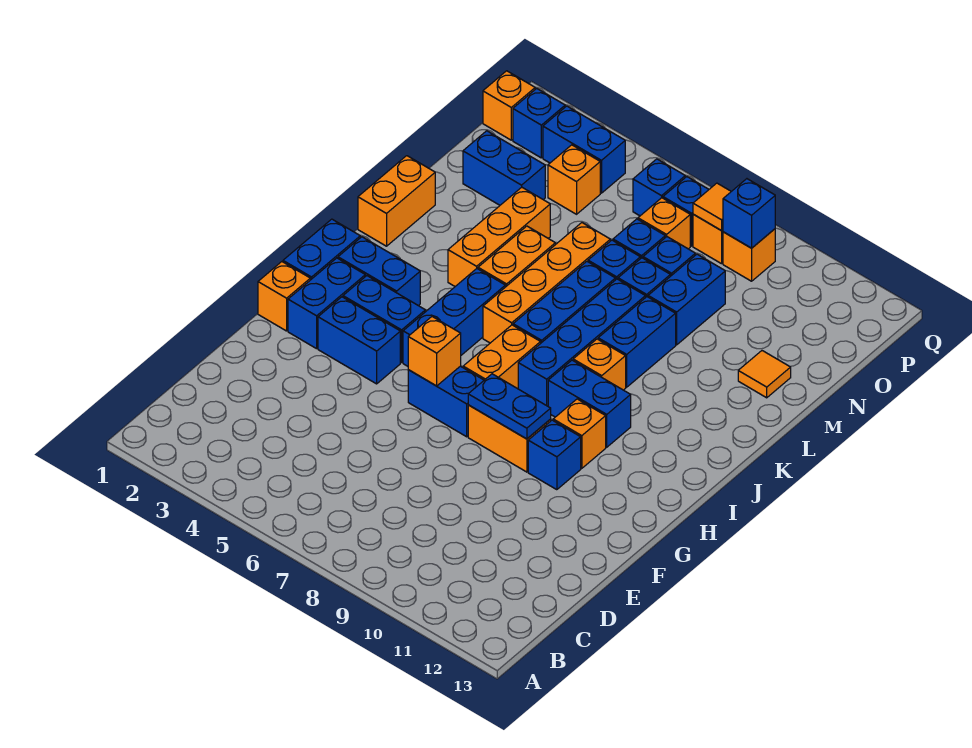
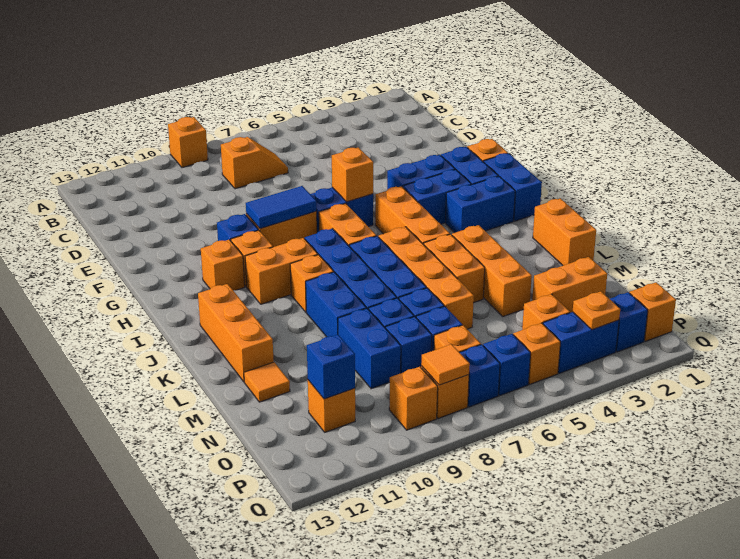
none -> orange 1x1 brick [168,117,208,168]
none -> orange 1x2 slope [221,137,288,189]
blue 1x2 plate [468,374,551,439] -> blue 1x2 tile [246,186,317,229]
blue 1x3 brick [403,269,505,366] -> orange 1x3 brick [375,186,450,245]
none -> orange 1x1 brick [201,240,245,291]
blue 1x2 brick [548,360,631,447] -> orange 1x2 brick [245,238,318,304]
none -> orange 1x3 brick [198,284,274,382]
blue 1x2 brick [463,131,545,205] -> orange 1x2 brick [532,257,607,313]
none -> orange 1x1 brick [308,380,355,432]
none -> orange 1x1 plate [573,291,620,330]
none -> orange 1x1 brick [513,323,561,384]
blue 1x1 brick [723,179,775,248] -> blue 1x1 brick moved to [307,334,355,399]

